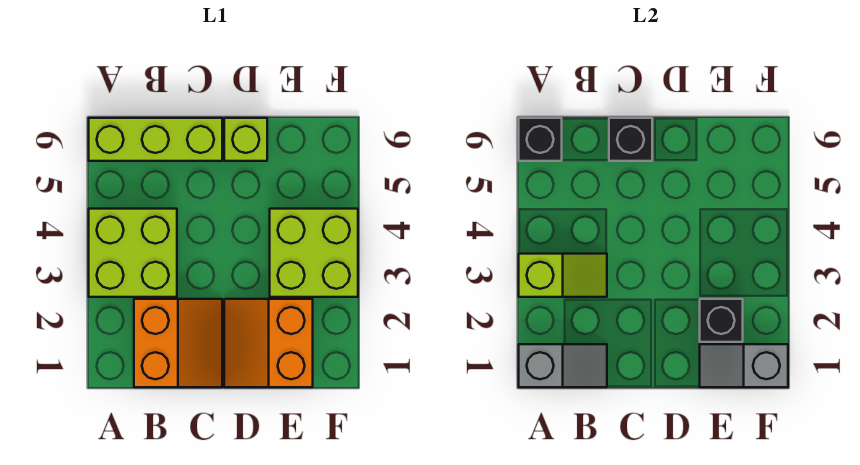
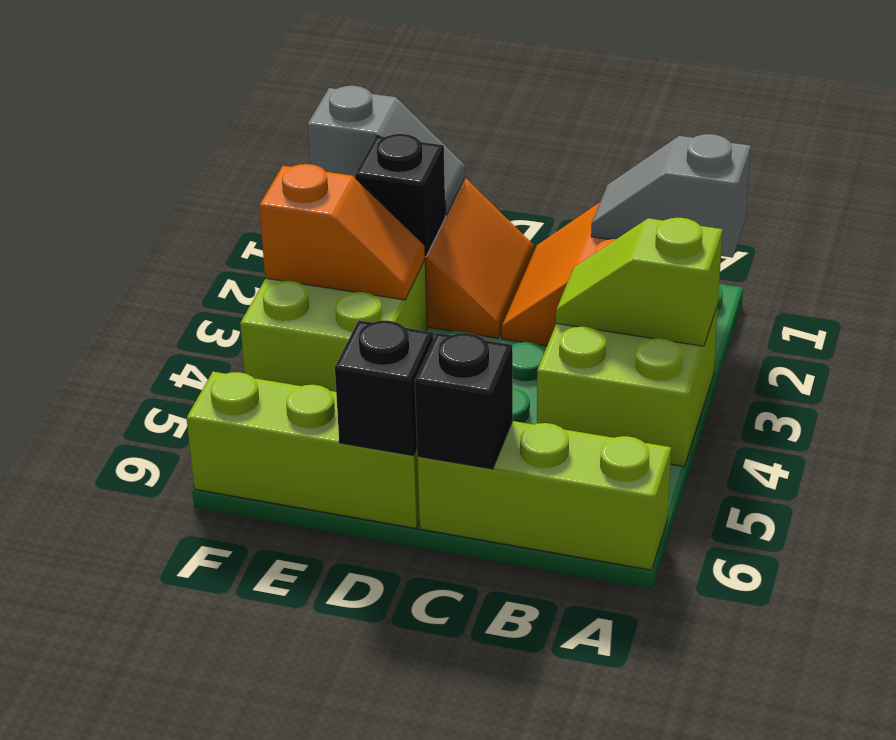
black 1x1 brick [519,118,562,161] -> black 1x1 brick moved to [335,320,433,455]
lime 1x1 brick [224,118,267,161] -> lime 1x3 brick [187,372,420,528]
none -> orange 1x2 slope [259,164,425,300]

